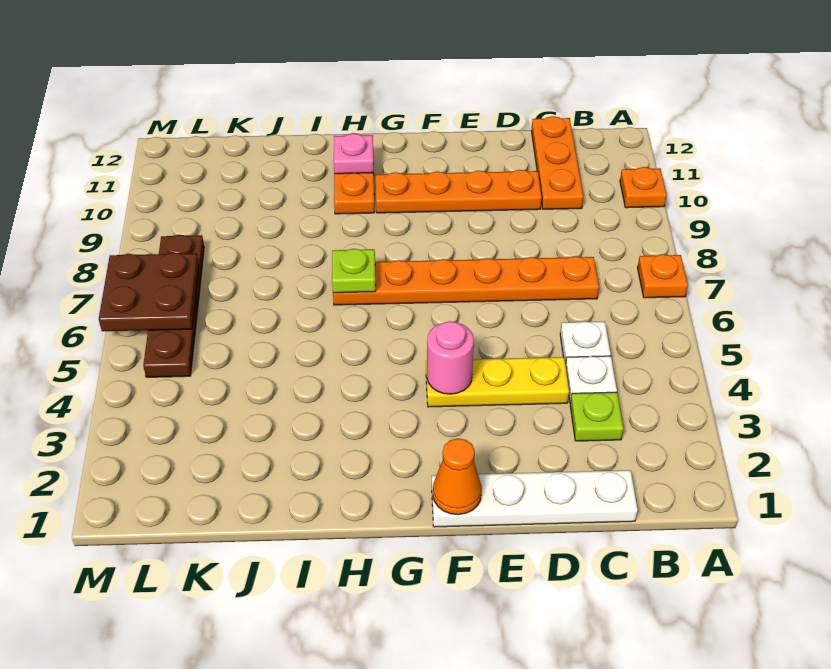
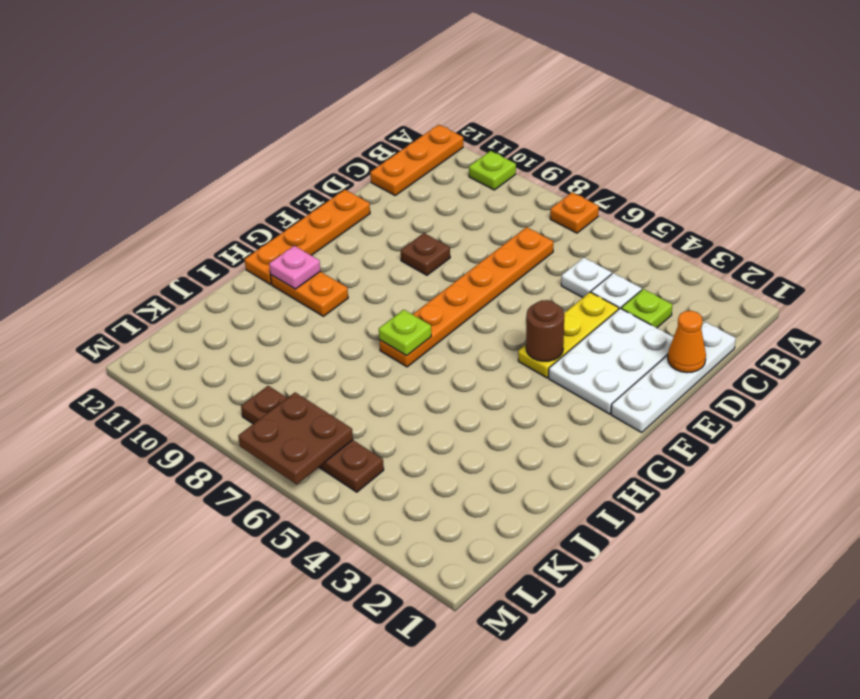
orange 1x1 plate [620,167,667,208] -> lime 1x1 plate [469,151,516,190]
orange 1x3 plate [531,116,583,209] -> orange 1x3 plate turned to [370,125,463,195]
none -> white 2x3 plate [549,308,674,414]
orange 1x4 plate [376,170,542,213] -> orange 1x4 plate moved to [245,190,370,284]
none -> brown 1x1 plate [401,233,450,275]
orange 1x1 cone [433,438,482,515] -> orange 1x1 cone moved to [668,311,706,373]
pink 1x1 round brick [427,321,474,394] -> brown 1x1 round brick [526,300,564,361]

